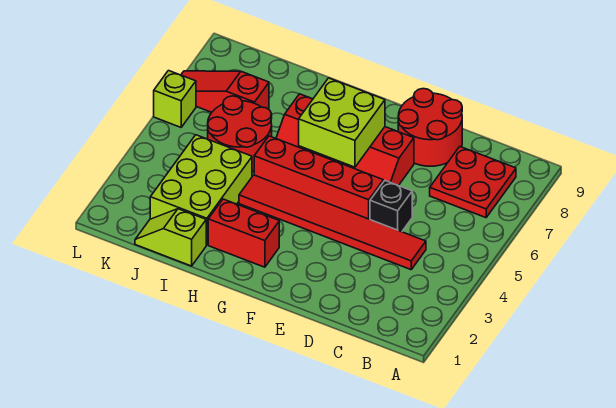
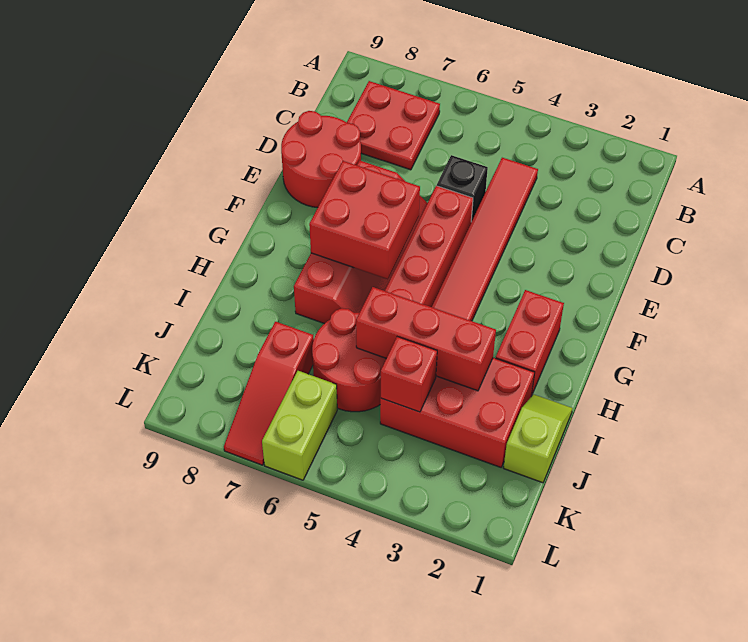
lime 2x2 brick [299,78,385,167] -> red 2x2 brick [309,161,420,279]
lime 1x2 slope [135,209,206,266] -> lime 1x2 slope turned to [504,394,573,483]
lime 2x3 brick [150,135,252,245] -> red 2x3 brick [380,358,535,467]
none -> red 1x3 brick [356,287,496,391]
none -> red 1x1 brick [380,337,437,412]
lime 1x1 brick [154,71,196,127] -> lime 1x2 brick [262,371,337,480]

